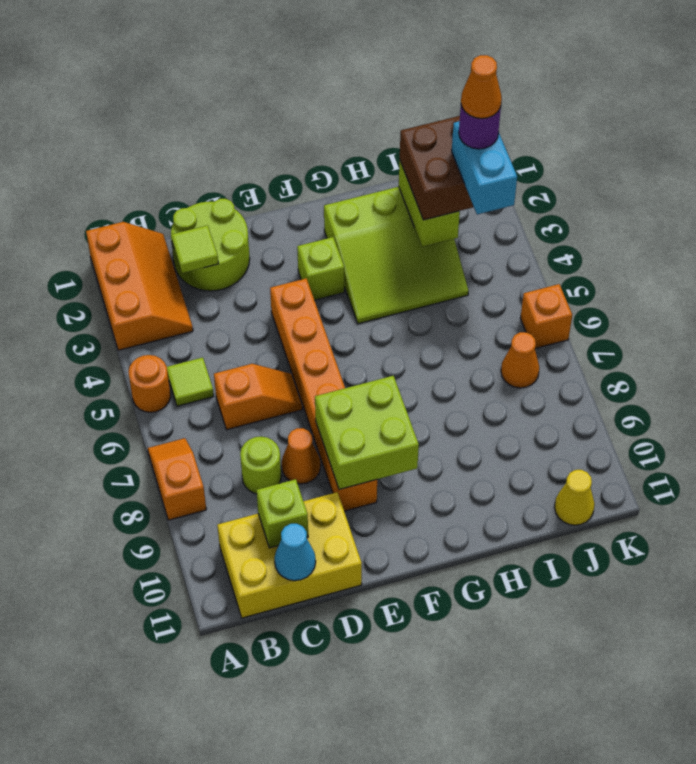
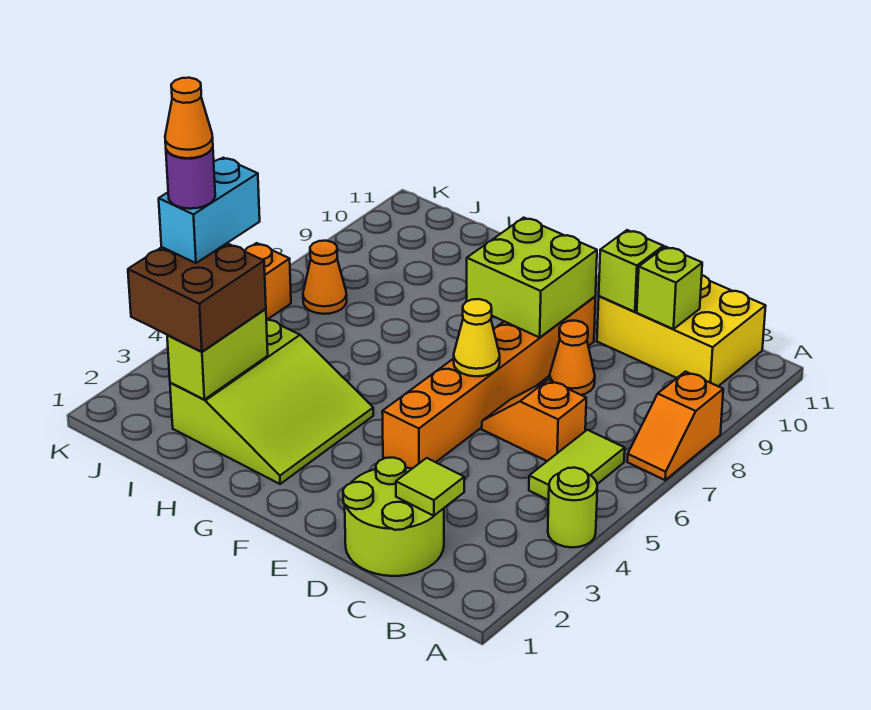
orange 2x3 slope [86,222,193,350] -> none
orange 1x1 round brick [128,355,171,412] -> none
lime 1x1 tile [167,358,214,406] -> lime 1x2 tile [529,430,625,500]
lime 1x1 round brick [240,437,281,494] -> lime 1x1 round brick moved to [548,468,597,548]
cyan 1x1 cone [275,524,316,581] -> none
lime 1x1 brick [297,237,344,300] -> lime 1x1 brick moved to [599,230,663,312]
lime 3x3 slope [324,187,468,324] -> lime 3x3 slope turned to [170,319,373,484]
yellow 1x1 cone [554,470,595,525] -> yellow 1x1 cone moved to [454,299,500,376]

